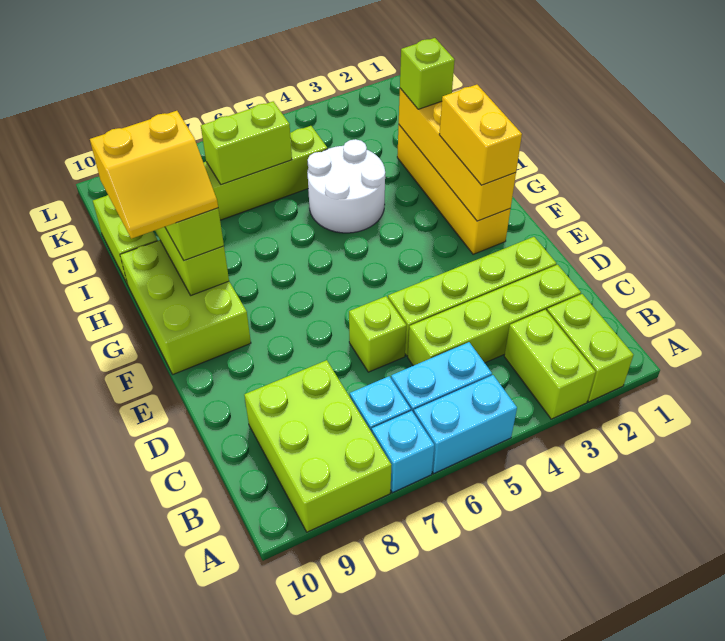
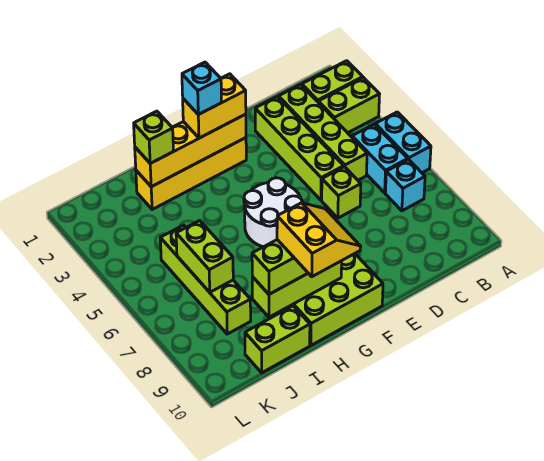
cyan 1x1 brick [372,411,434,493] -> cyan 1x1 brick moved to [182,62,222,115]
lime 2x3 brick [244,360,391,532] -> none
white 2x2 round brick [307,139,385,233] -> white 2x2 round brick moved to [244,178,303,247]

